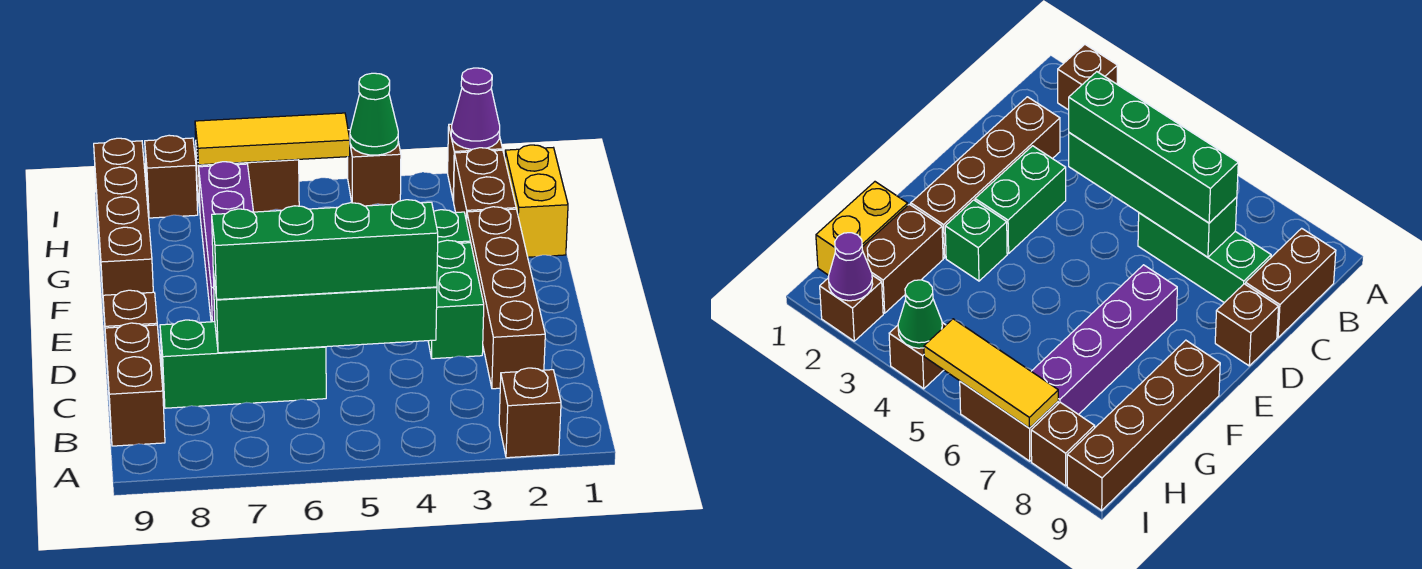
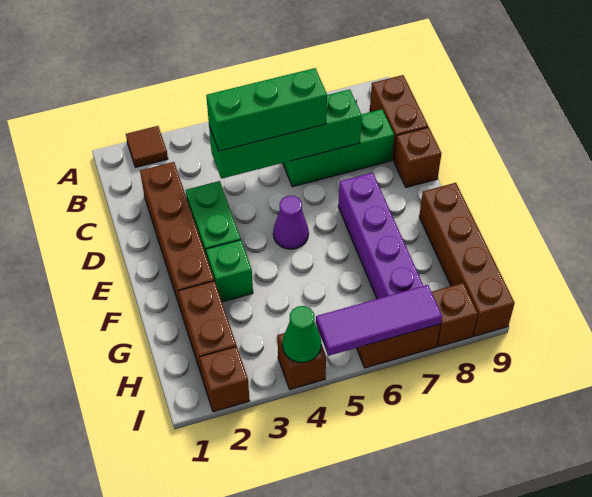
brown 1x1 brick [499,368,561,458] -> brown 1x1 tile [126,126,168,167]
green 1x4 brick [212,200,438,300] -> green 1x3 brick [206,68,327,151]
yellow 1x2 brick [505,145,568,257] -> none
purple 1x1 cone [451,68,500,149] -> purple 1x1 cone moved to [273,196,309,249]
yellow 1x3 tile [195,113,350,165] -> purple 1x3 tile [316,285,442,356]

